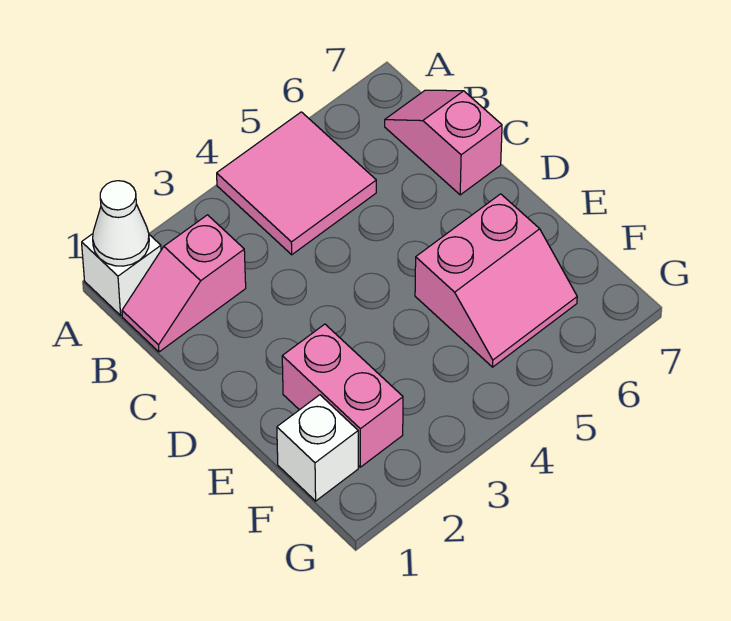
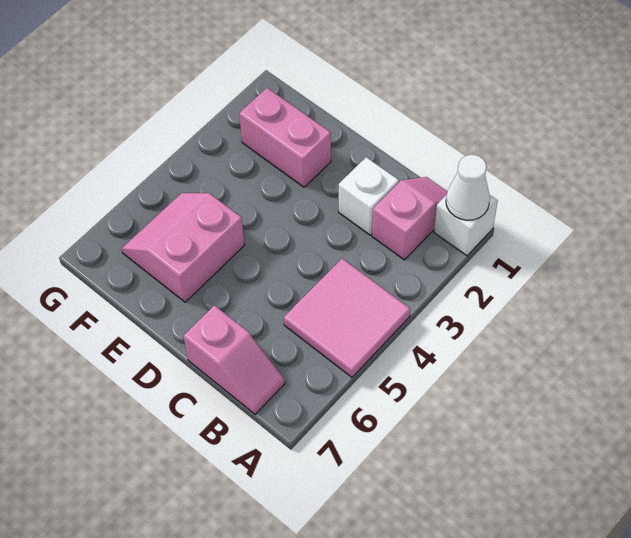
white 1x1 brick [277,395,358,501] -> white 1x1 brick moved to [339,157,399,235]

